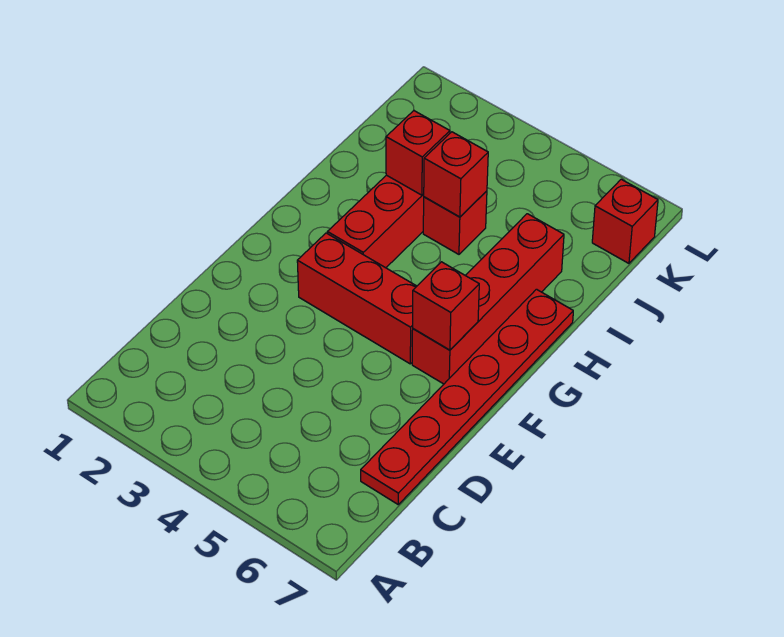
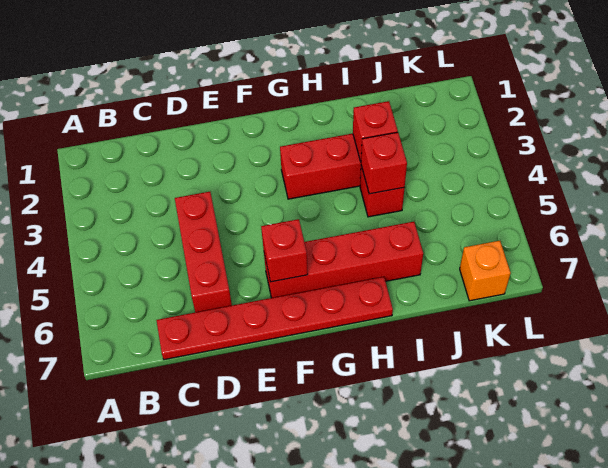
red 1x3 brick [297,233,417,364] -> red 1x3 brick moved to [175,192,232,312]
red 1x1 brick [592,179,658,263] -> orange 1x1 brick [460,241,511,301]

